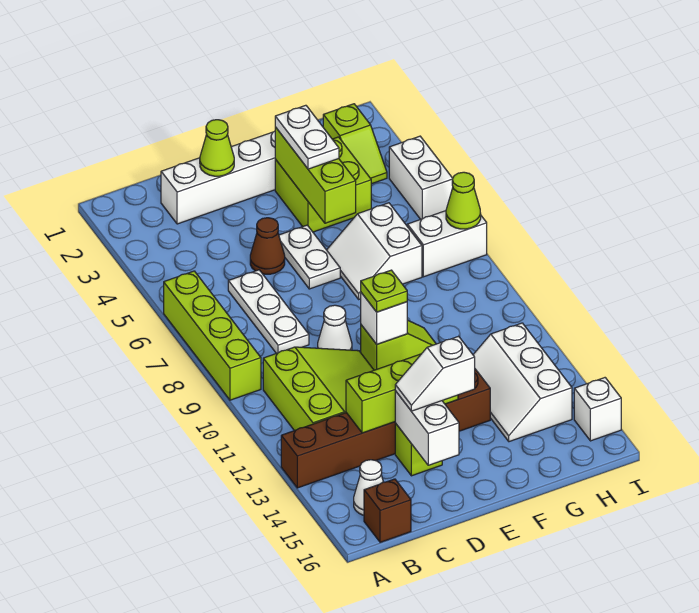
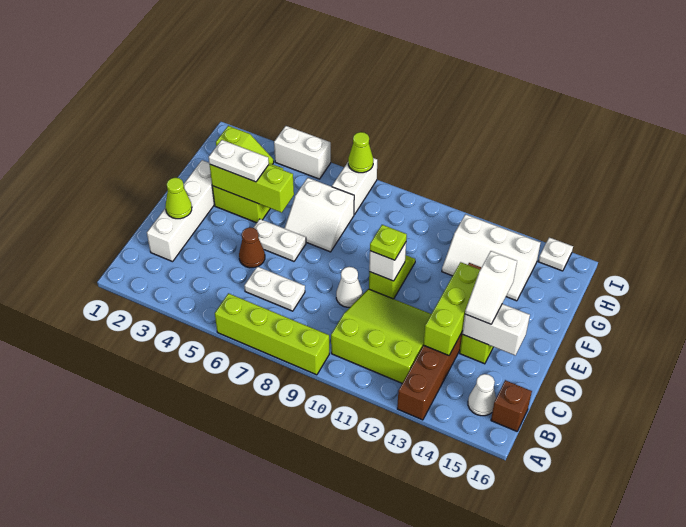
white 1x3 plate [228,270,309,353] -> white 1x2 plate [244,266,305,311]
white 1x1 brick [574,378,621,441] -> white 1x1 plate [538,237,573,271]

